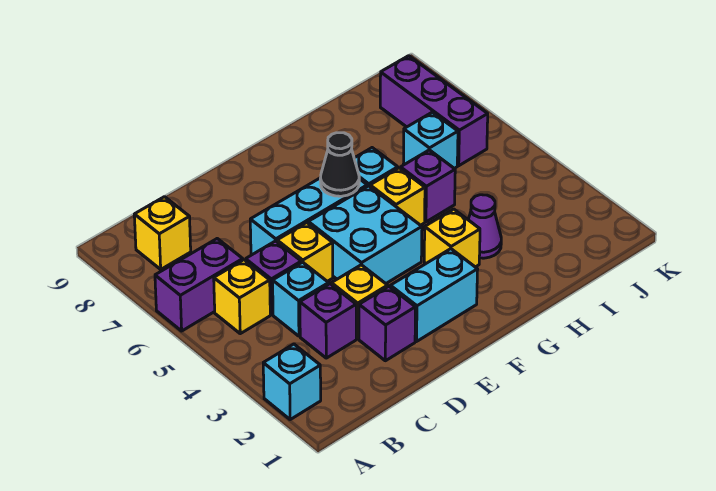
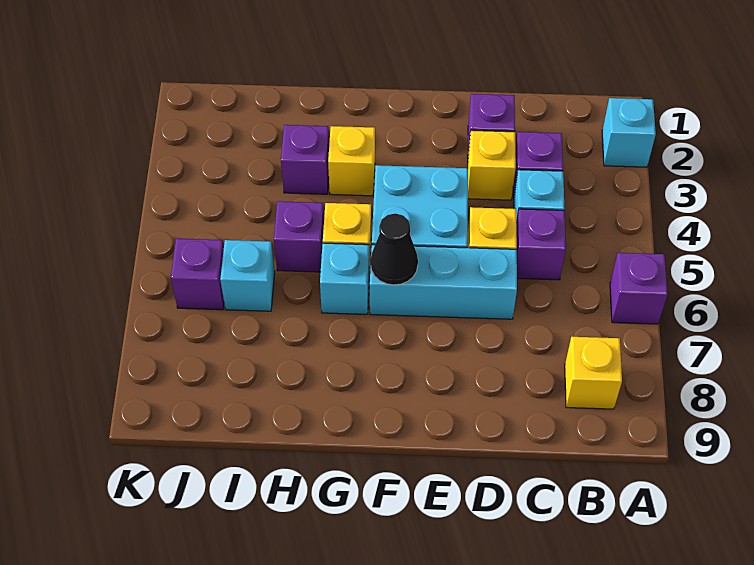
purple 1x2 brick [155,239,243,331] -> purple 1x1 brick [610,253,668,324]
yellow 1x1 brick [214,260,270,334] -> none
cyan 1x2 brick [390,249,478,341] -> none
purple 1x1 cone [468,195,501,258] -> purple 1x1 brick [281,125,329,194]
purple 1x3 brick [380,56,488,166] -> purple 1x1 brick [171,238,224,310]

